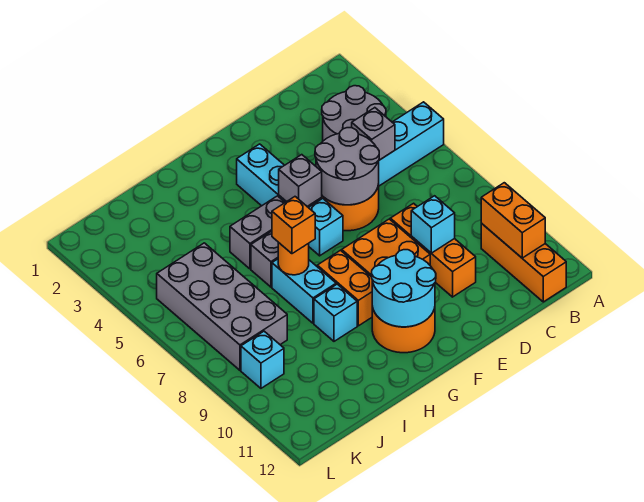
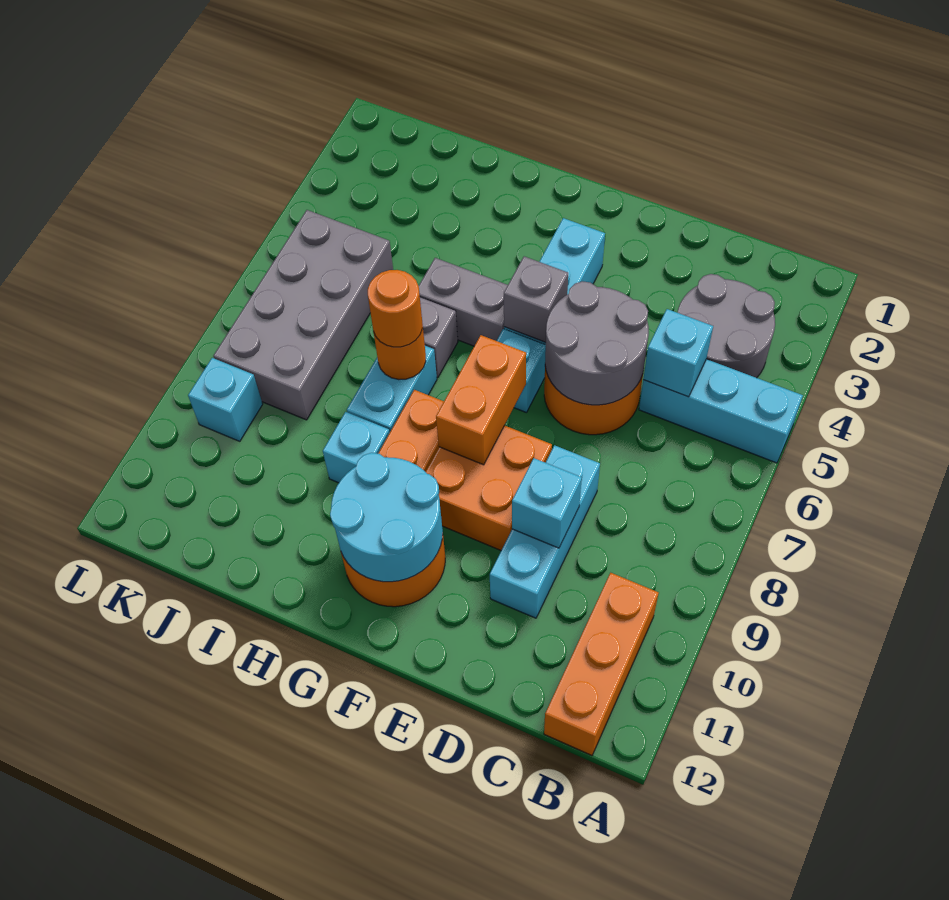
orange 1x2 brick [481,183,545,258] -> orange 1x2 brick moved to [436,335,526,465]
grey 1x1 brick [352,108,395,160] -> cyan 1x1 brick [643,309,713,397]
orange 1x3 brick [390,203,476,297] -> cyan 1x3 brick [490,445,600,618]
orange 1x1 brick [272,197,315,254] -> orange 1x1 round brick [368,270,422,347]

